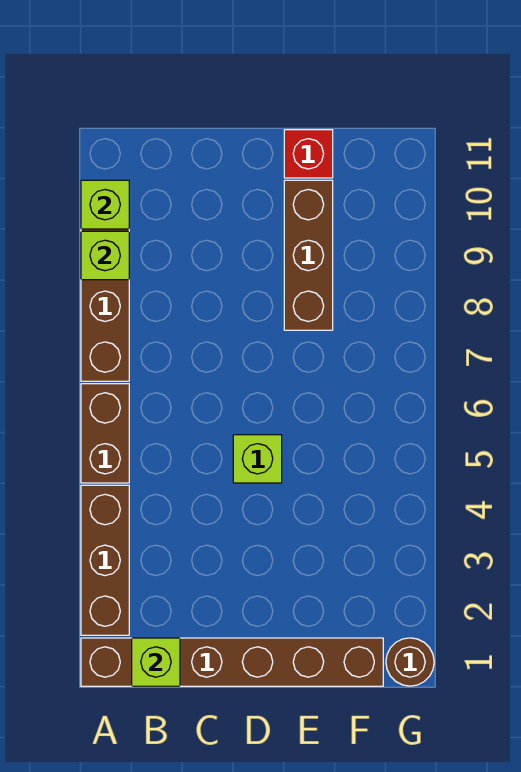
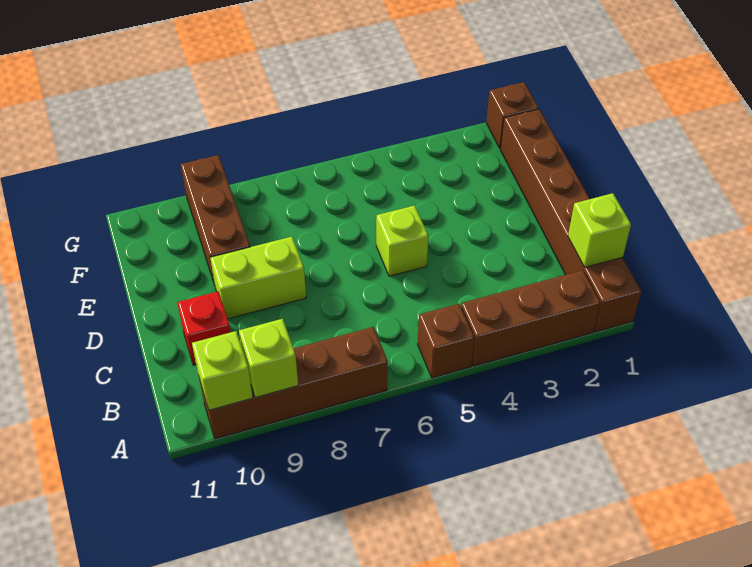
brown 1x2 brick [81,384,129,483] -> brown 1x1 brick [418,304,475,378]
none -> lime 1x2 brick [210,237,306,319]
brown 1x3 brick [284,180,333,330] -> brown 1x3 brick turned to [181,155,250,285]
red 1x1 brick [284,130,333,178] -> red 1x1 brick moved to [177,291,231,365]
brown 1x1 round brick [386,638,434,686] -> brown 1x1 brick [486,82,539,148]

